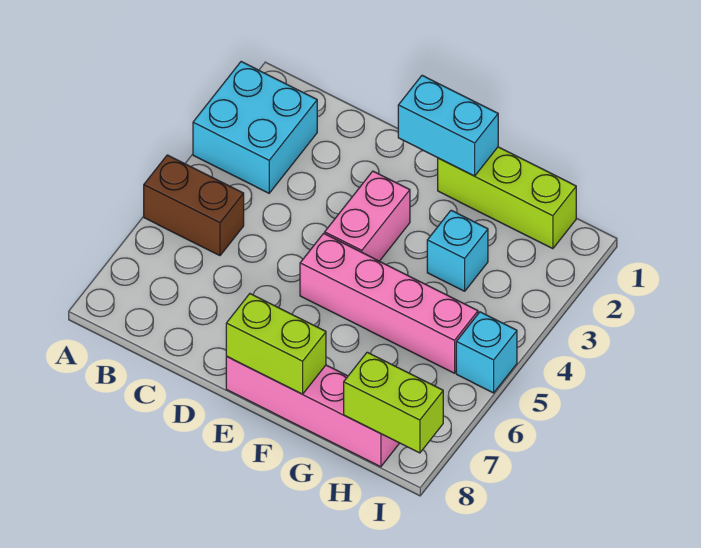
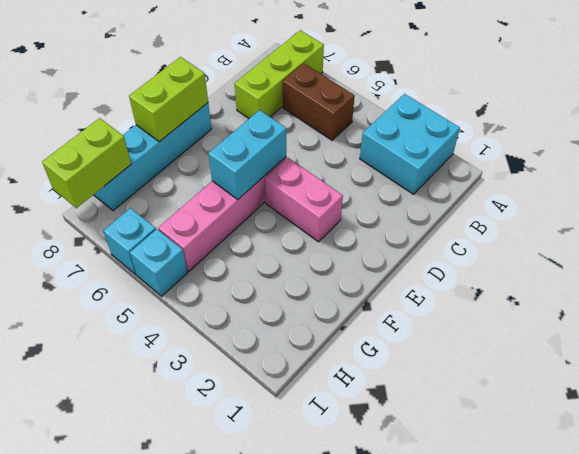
brown 1x2 brick [144,155,244,256] -> brown 1x2 brick turned to [283,63,355,140]
cyan 1x2 brick [398,75,498,176] -> cyan 1x2 brick moved to [208,110,286,199]
pink 1x4 brick [226,357,399,467] -> cyan 1x4 brick [94,103,211,211]
lime 1x3 brick [438,147,576,249] -> lime 1x3 brick moved to [235,30,324,118]
cyan 1x1 brick [427,210,488,291] -> cyan 1x1 brick moved to [104,208,156,274]

